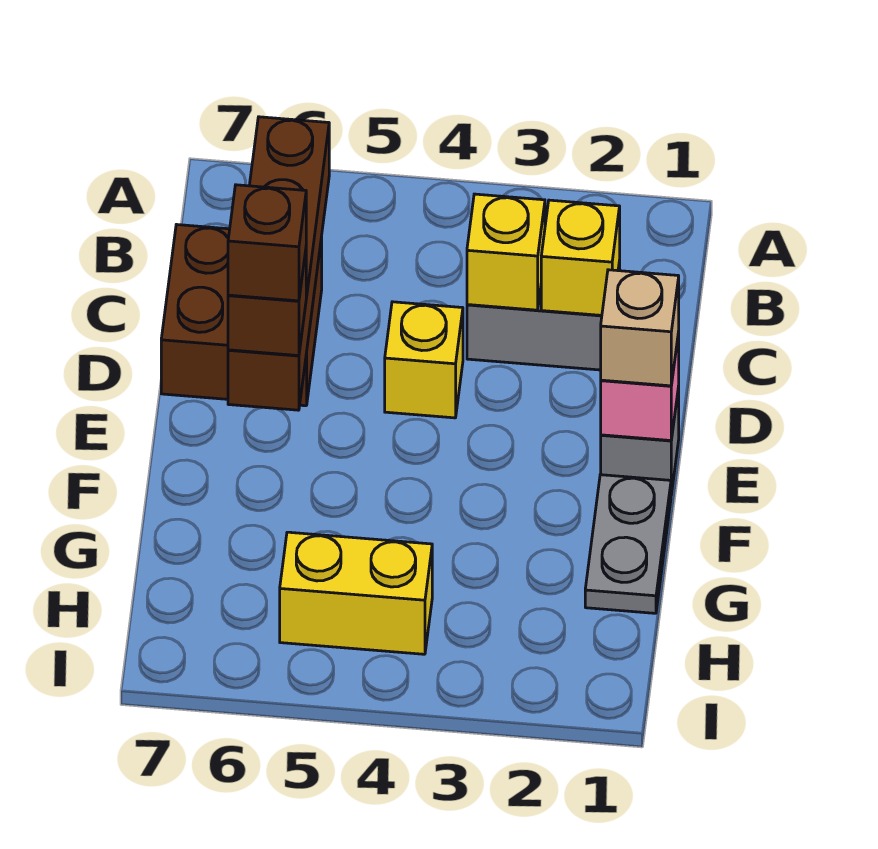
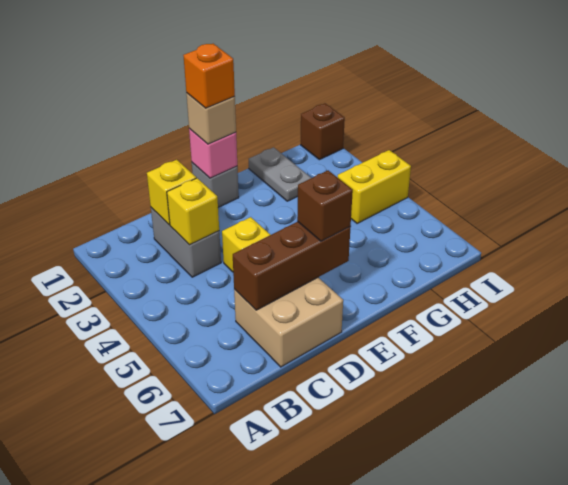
brown 1x4 brick [228,117,329,410] -> brown 1x3 brick [233,222,351,310]
brown 2x2 brick [161,225,322,406] -> tan 2x2 brick [234,278,343,367]
none -> orange 1x1 brick [183,44,235,108]
brown 1x1 brick [228,185,306,301] -> brown 1x1 brick moved to [301,103,345,160]
grey 1x2 plate [585,475,671,613] -> grey 1x2 plate turned to [249,147,311,201]
yellow 1x2 brick [280,532,432,654] -> yellow 1x2 brick turned to [338,150,411,223]

